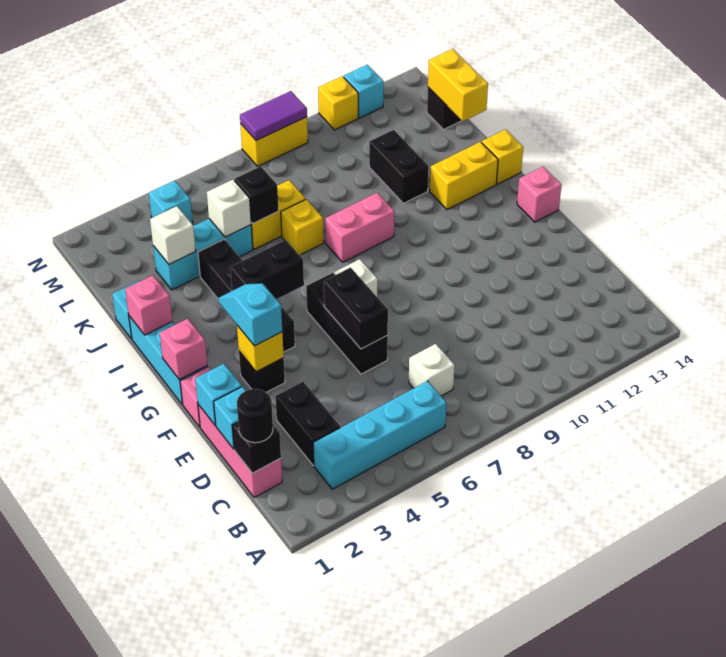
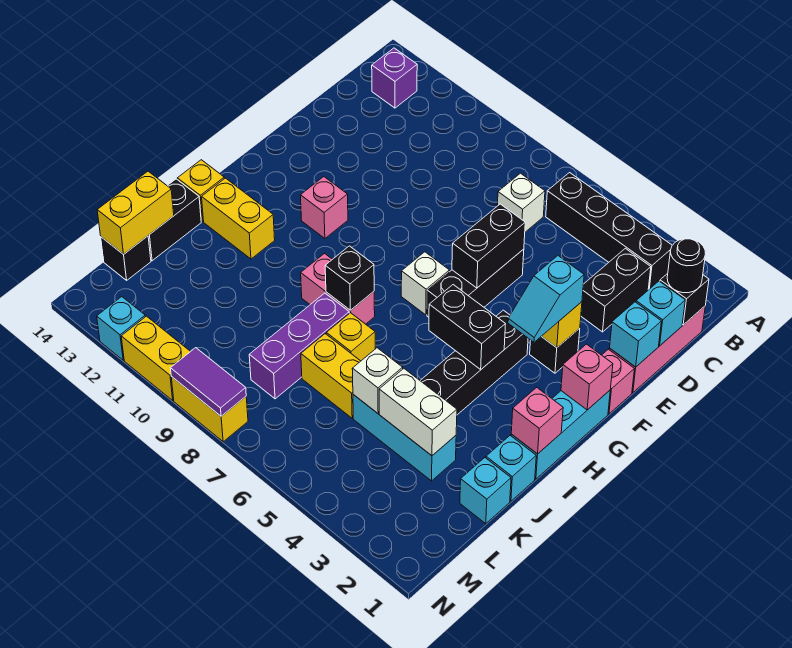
cyan 1x4 brick [313,381,447,489] -> black 1x4 brick [546,173,672,290]
none -> purple 1x1 brick [372,48,417,108]
pink 1x1 brick [517,167,561,222] -> pink 1x1 brick moved to [300,177,348,238]
none -> purple 1x3 brick [249,293,349,399]
black 1x2 brick [369,130,429,203] -> black 1x2 brick moved to [148,179,201,261]
white 1x1 brick [150,206,196,264] -> white 1x2 brick [379,369,457,456]
black 1x1 brick [235,166,279,224] -> black 1x1 brick moved to [325,246,374,310]
cyan 1x1 brick [149,180,193,224] -> cyan 1x1 brick moved to [460,458,511,524]
yellow 1x1 brick [318,76,358,130] -> yellow 1x2 brick [121,316,191,400]

